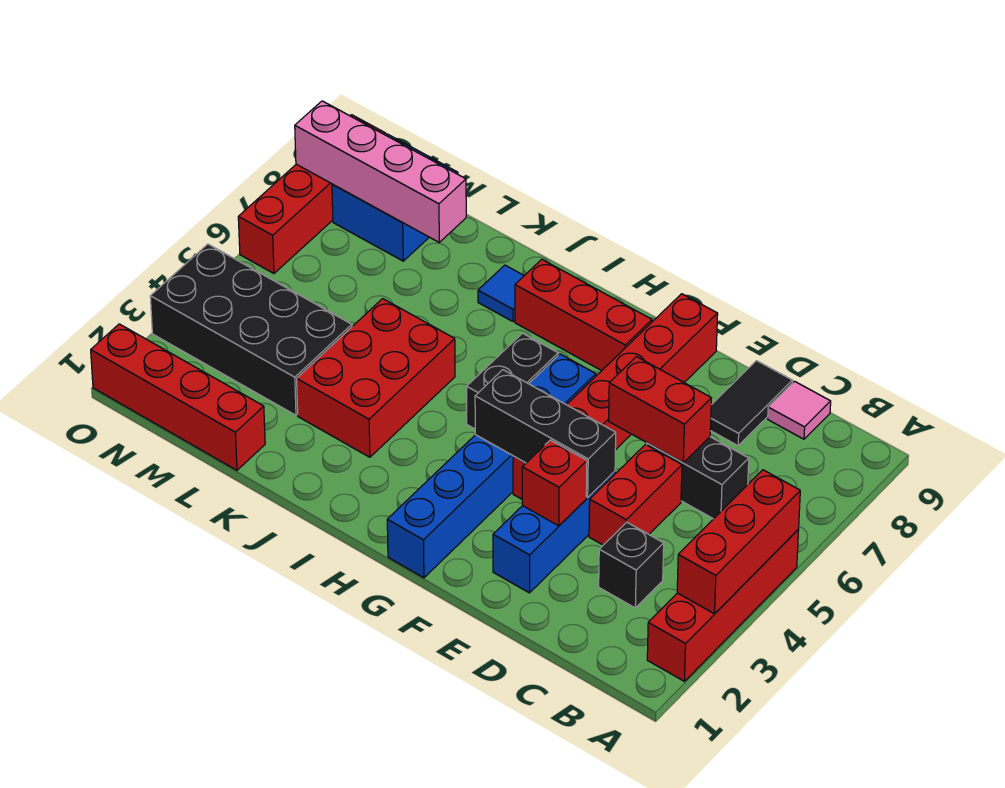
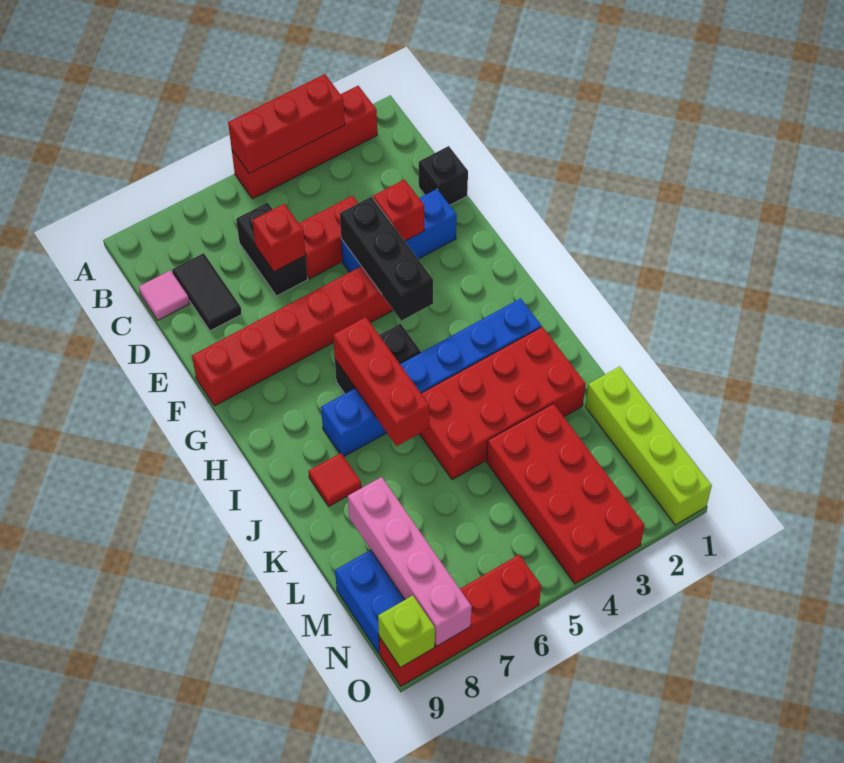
black 1x1 brick [599,522,664,608] -> black 1x1 brick moved to [419,146,468,205]
red 1x2 brick [609,357,711,463] -> red 1x1 brick [252,204,306,271]
black 1x2 tile [710,361,793,446] -> black 1x2 tile turned to [172,253,242,331]
blue 1x6 brick [387,354,596,578] -> blue 1x6 brick moved to [321,298,541,456]
red 1x3 brick [515,259,652,371] -> red 1x3 brick moved to [333,317,429,446]
red 2x3 brick [297,299,455,457] -> red 2x4 brick [420,327,586,480]
blue 1x1 tile [478,265,524,322] -> red 1x1 tile [309,453,361,506]
red 1x4 brick [91,324,265,470] -> lime 1x4 brick [585,366,712,525]
black 2x4 brick [150,244,352,415] -> red 2x4 brick [487,404,645,584]
none -> lime 1x1 brick [378,596,435,667]

